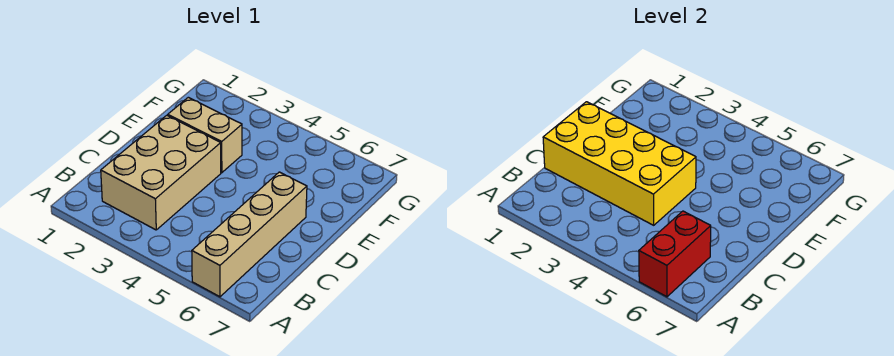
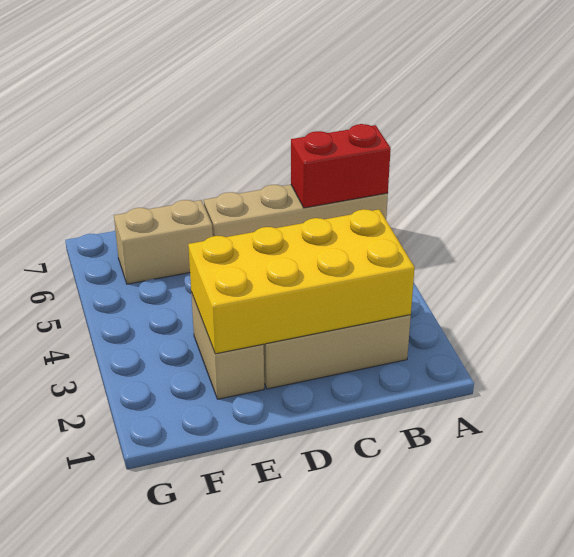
yellow 2x4 brick [543,102,696,225] -> yellow 2x4 brick turned to [188,209,415,354]
none -> tan 1x2 brick [114,200,213,284]

